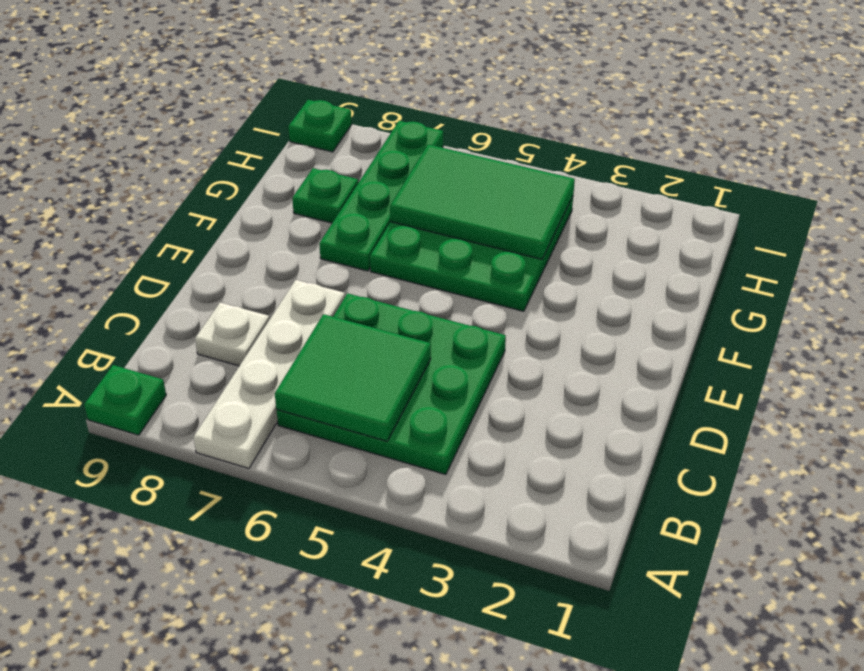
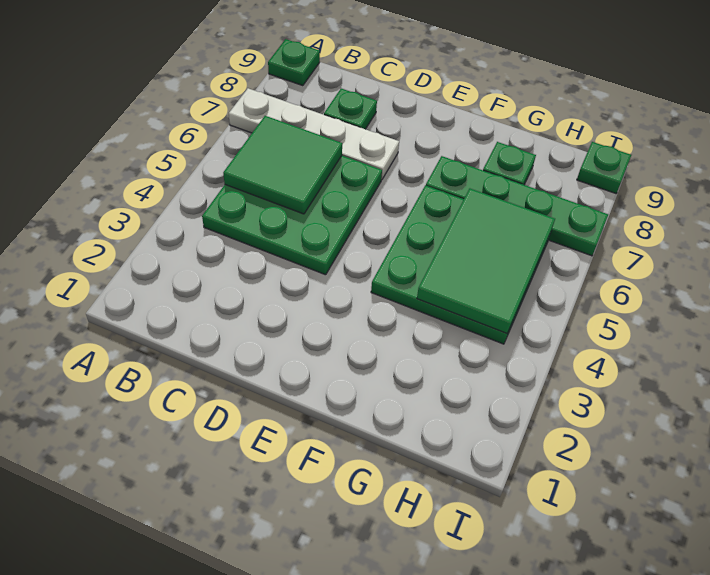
white 1x1 plate [195,302,270,366] -> green 1x1 plate [324,88,377,129]

